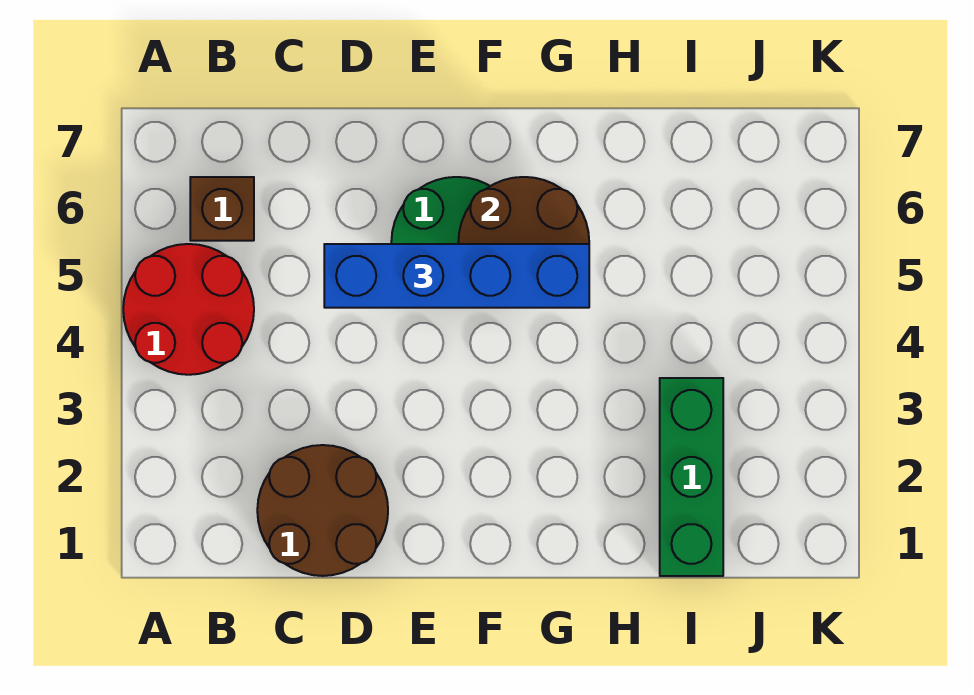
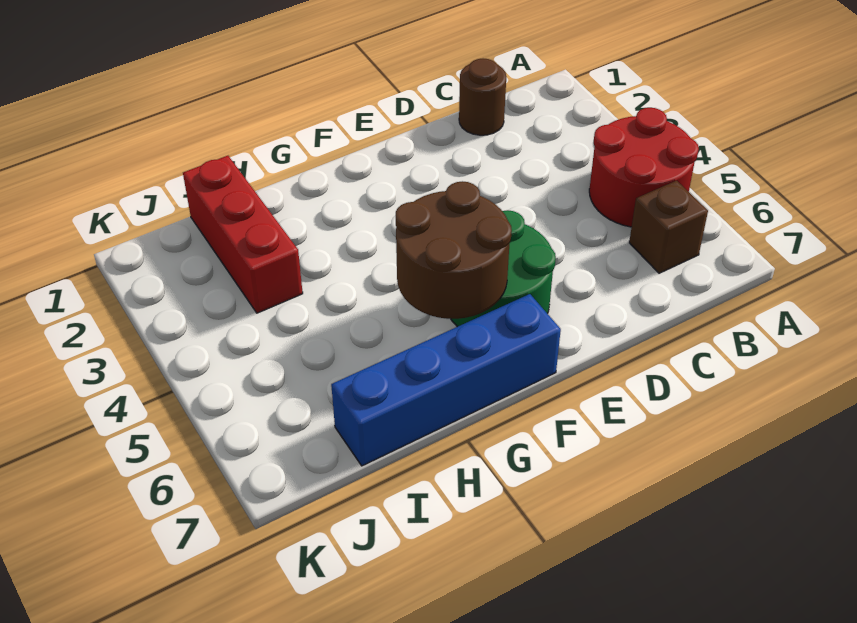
brown 2x2 round brick [257,445,388,576] -> brown 1x1 round brick [459,59,506,135]
blue 1x4 brick [324,244,589,308] -> blue 1x4 brick moved to [331,294,561,466]
green 1x3 brick [660,378,723,576] -> red 1x3 brick [183,156,303,313]

